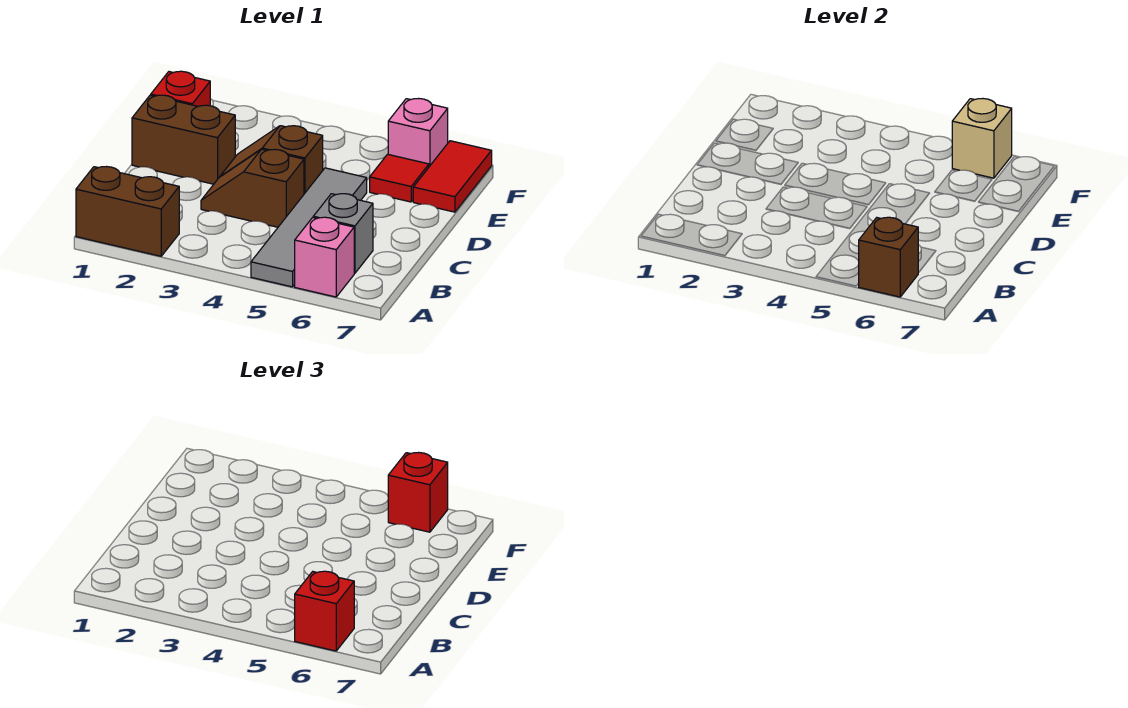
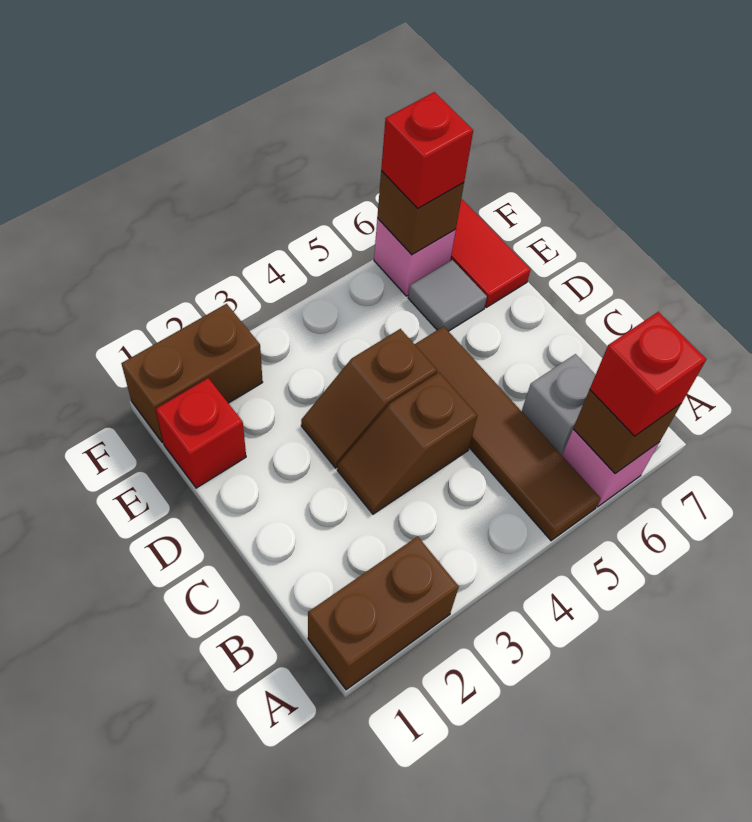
grey 1x4 tile [251,168,367,287] -> brown 1x4 tile [415,326,601,541]
brown 1x2 brick [132,95,235,184] -> brown 1x2 brick moved to [121,304,263,443]
red 1x1 tile [370,154,429,202] -> grey 1x1 tile [408,260,487,331]
tan 1x1 brick [952,98,1012,178] -> brown 1x1 brick [377,171,464,255]

